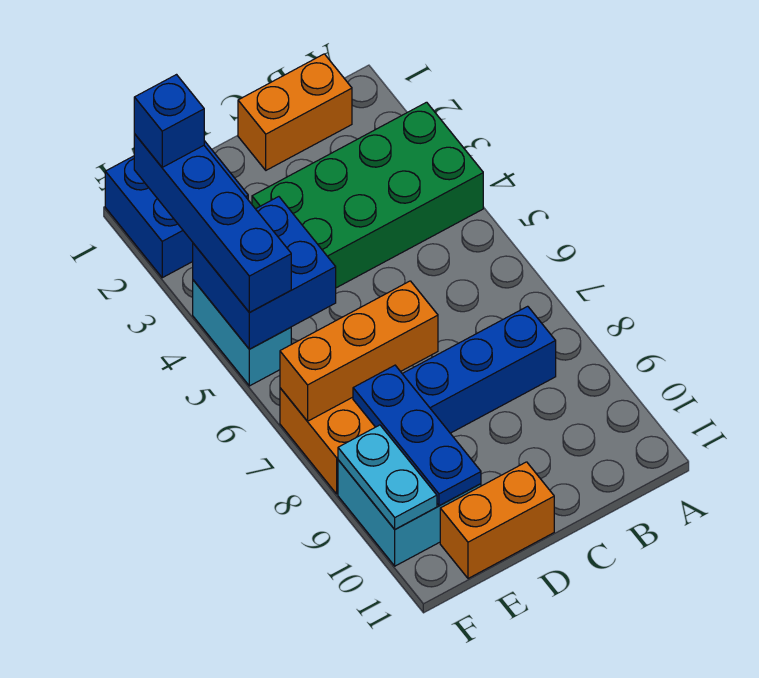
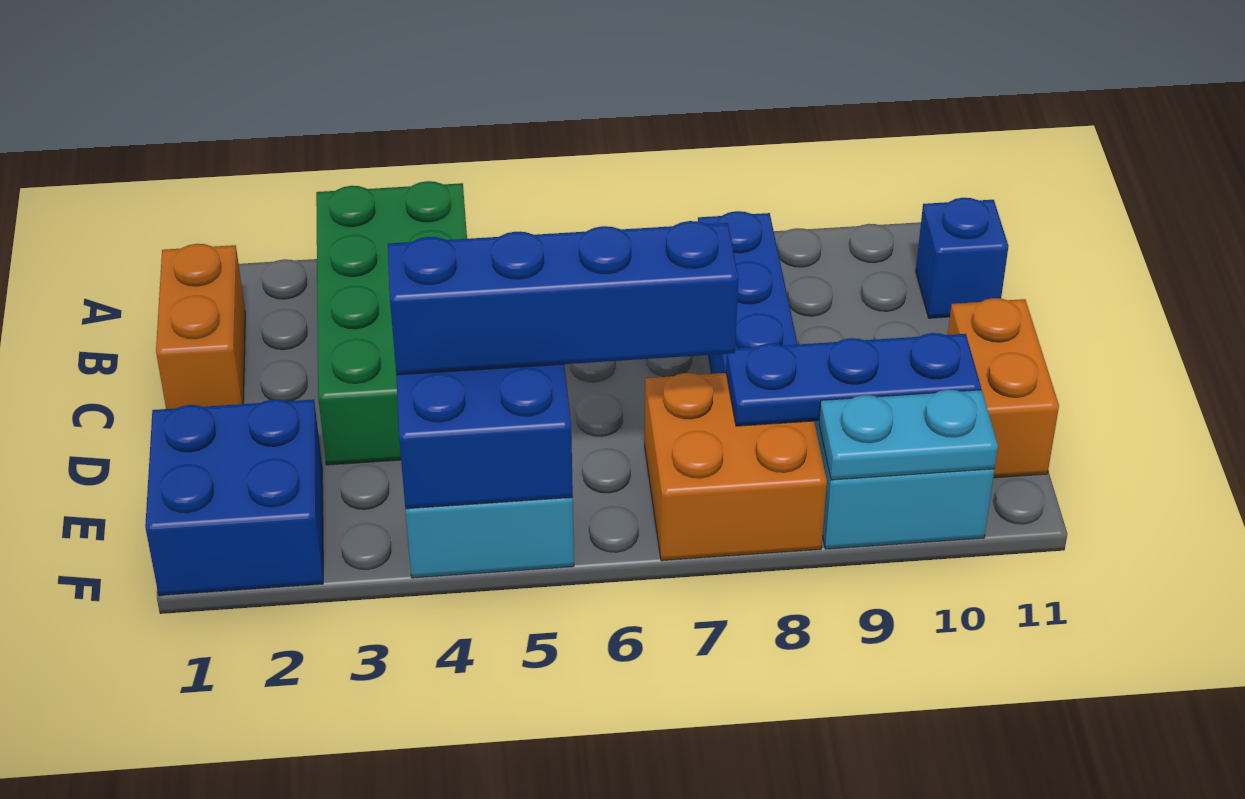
orange 1x3 brick [280,281,438,421] -> none
blue 1x4 brick [134,134,291,313] -> blue 1x4 brick moved to [388,221,738,375]
blue 1x1 brick [134,75,204,167] -> blue 1x1 brick moved to [916,198,1008,318]

